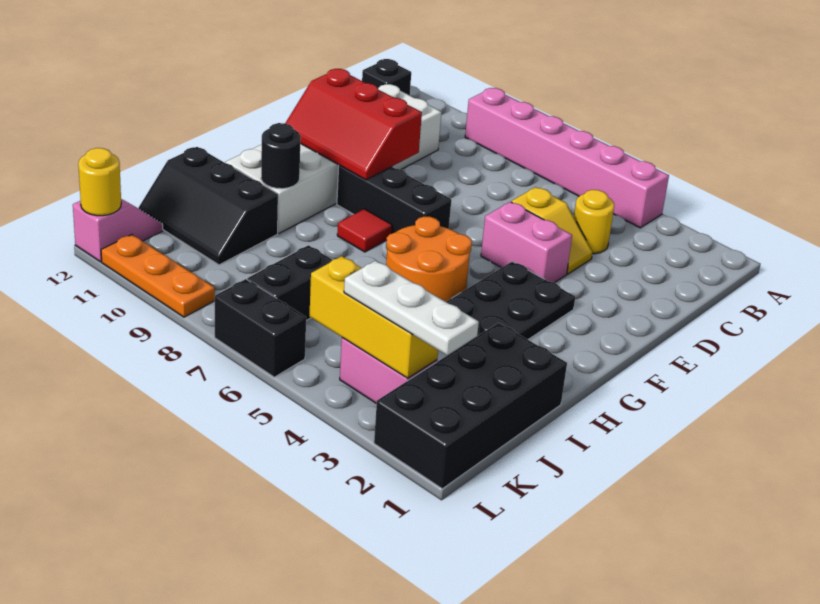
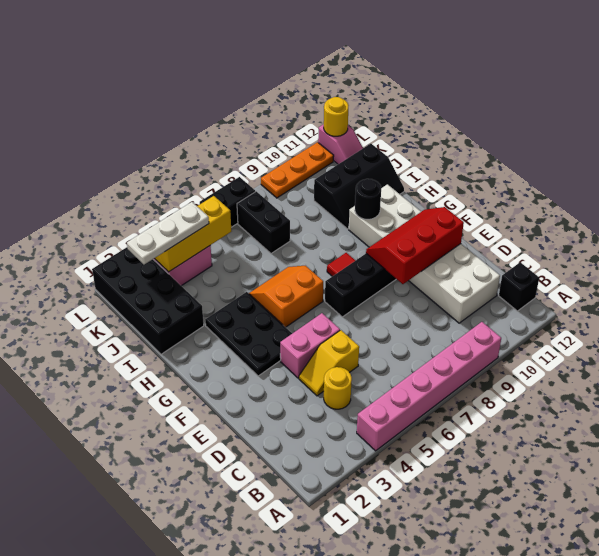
orange 2x2 round brick [386,217,472,302] -> orange 2x2 slope [249,266,323,327]
black 2x3 slope [139,147,278,265] -> black 2x3 slope turned to [314,144,404,229]

